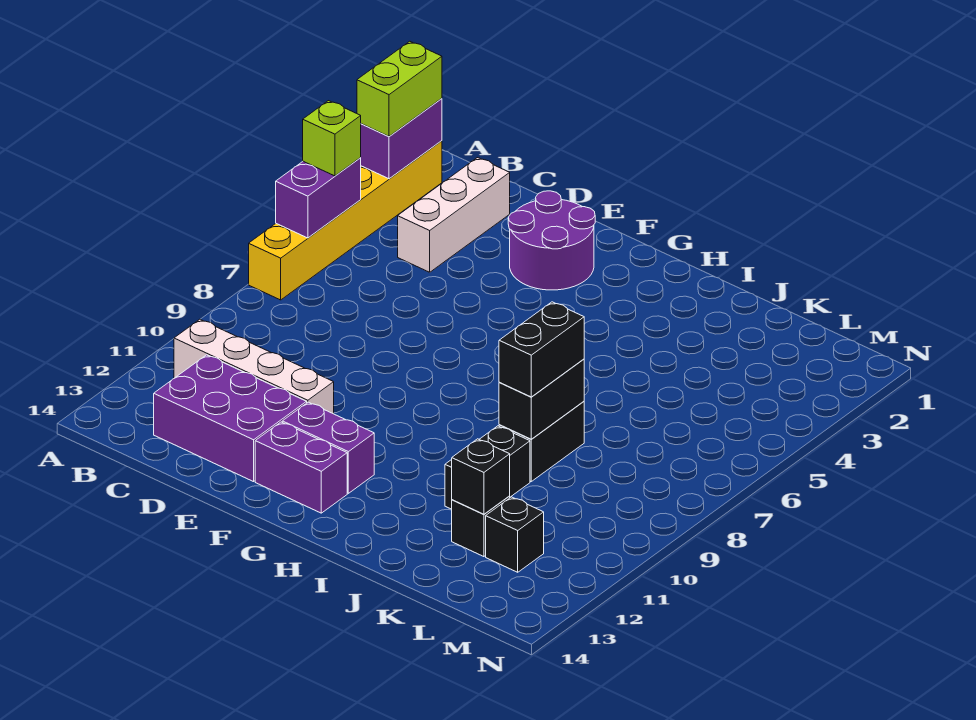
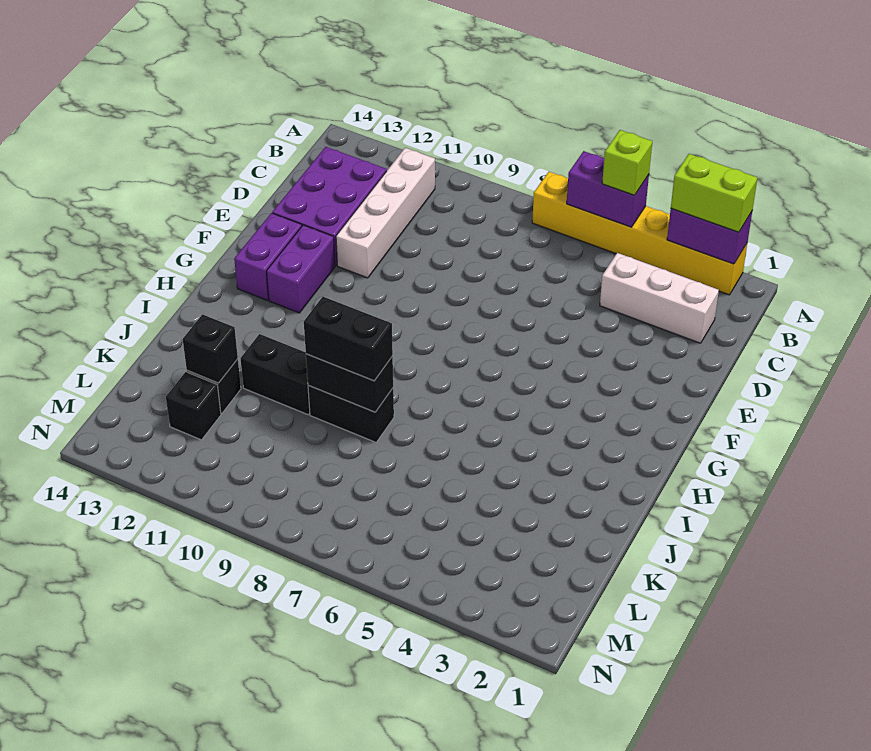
purple 2x2 round brick [508,191,595,290] -> none

